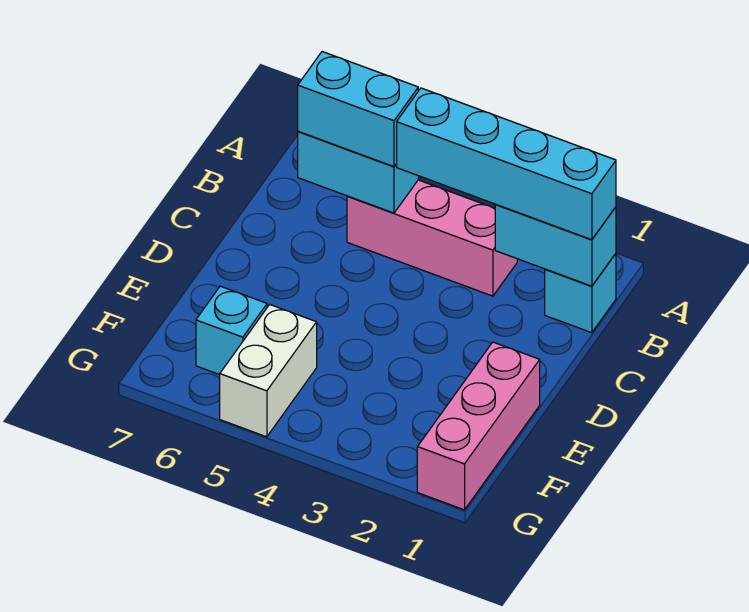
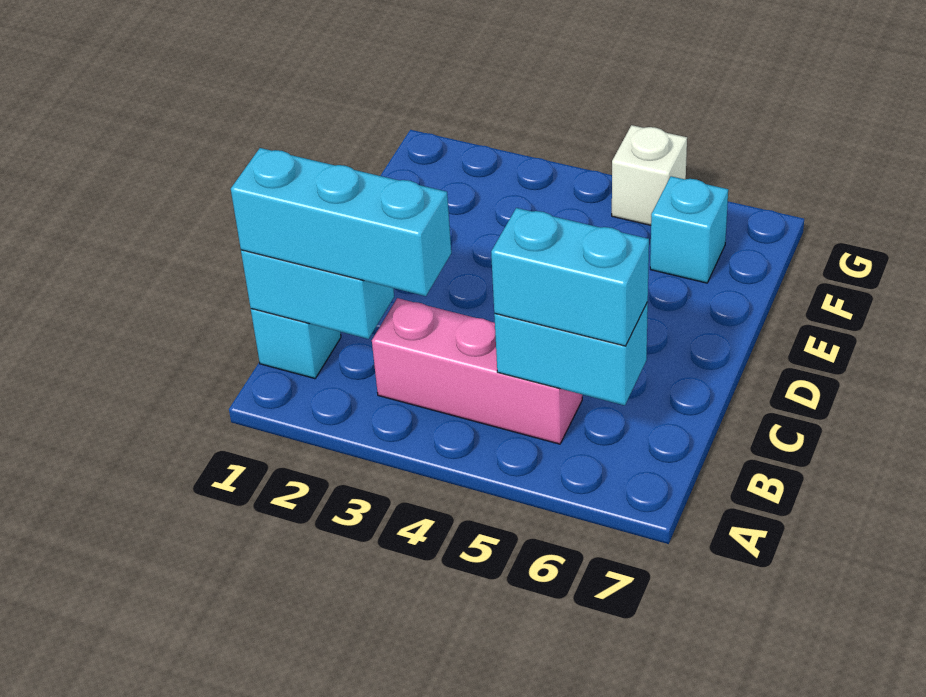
cyan 1x4 brick [397,88,616,240] -> cyan 1x3 brick [231,148,451,296]
pink 1x3 brick [417,342,540,510] -> none
white 1x2 brick [220,305,317,437] -> white 1x1 brick [612,125,687,225]

